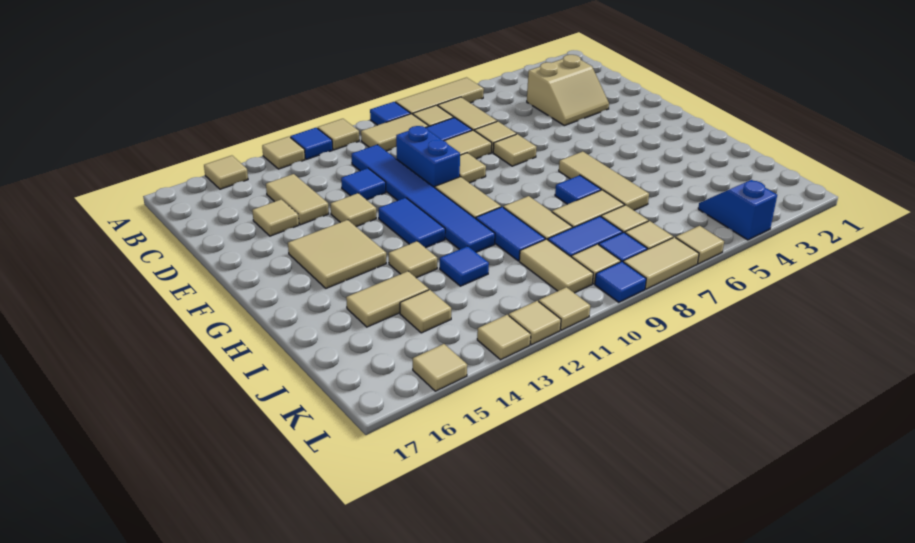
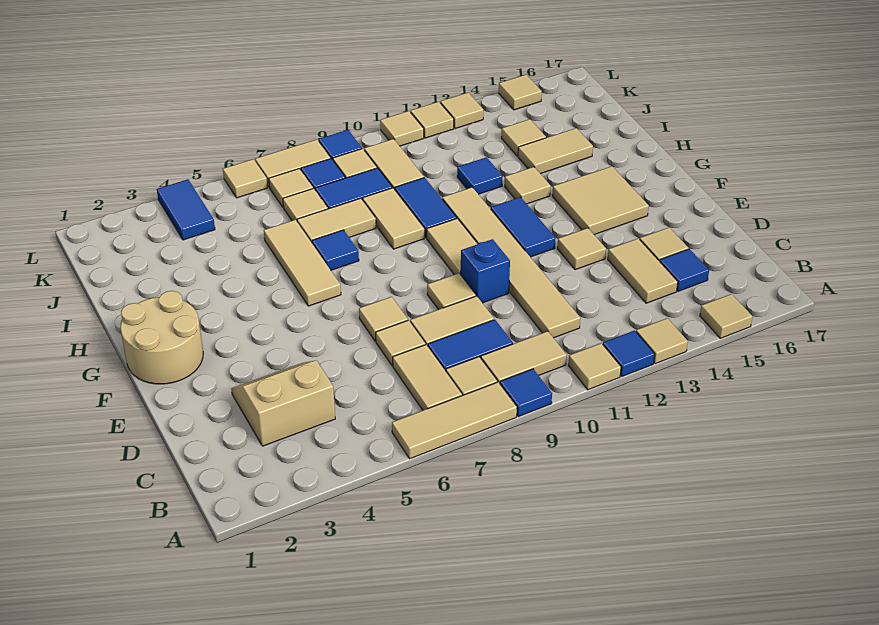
blue 1x6 tile [352,145,495,252] -> tan 1x6 tile [442,187,580,338]
blue 1x2 brick [396,126,460,188] -> blue 1x1 brick [461,239,510,303]
blue 1x1 tile [341,168,386,200] -> blue 1x1 tile moved to [660,249,709,291]
none -> tan 2x2 round brick [120,291,203,384]
blue 1x2 slope [698,180,777,240] -> blue 1x2 tile [157,179,215,240]

